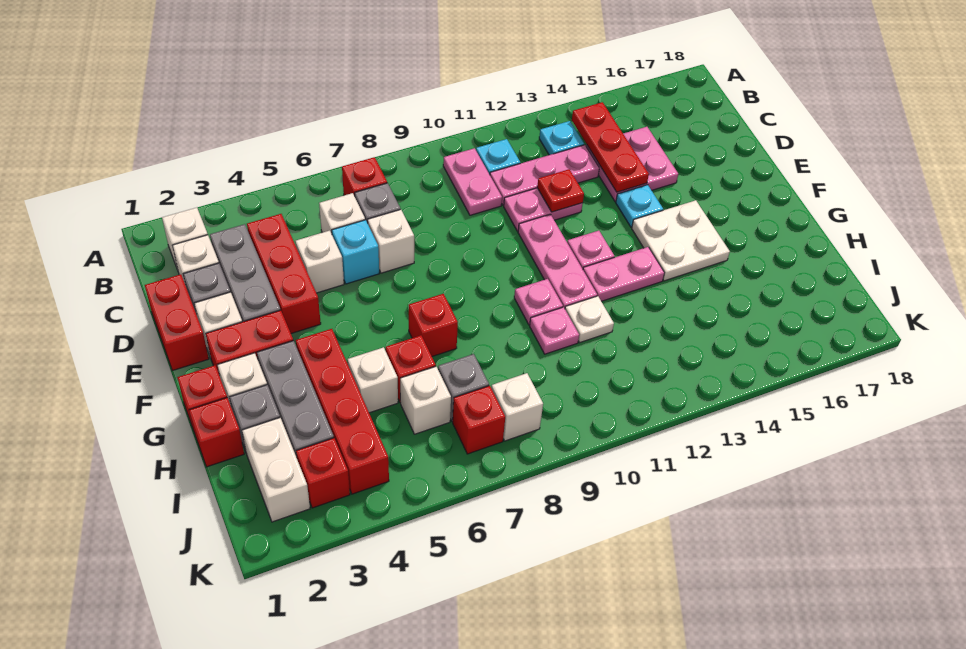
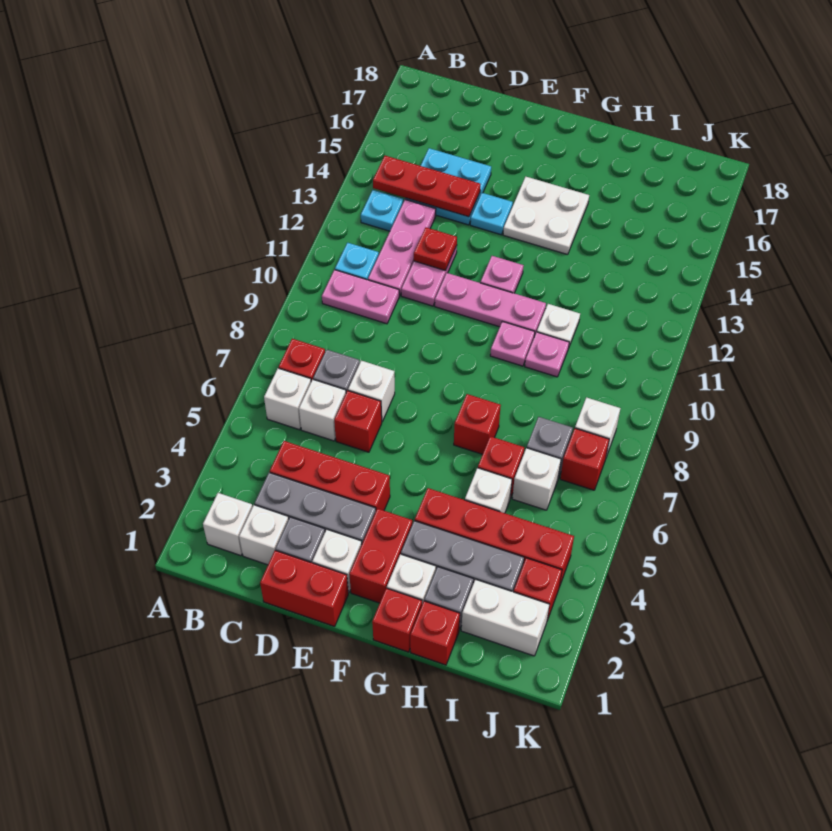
pink 2x2 plate [586,127,678,202] -> cyan 2x2 plate [405,148,491,225]
white 1x1 brick [295,231,344,293] -> white 1x1 brick moved to [264,368,311,430]
cyan 1x1 brick [332,220,379,284] -> red 1x1 brick [334,391,382,452]
pink 1x2 plate [583,247,664,301] -> none

